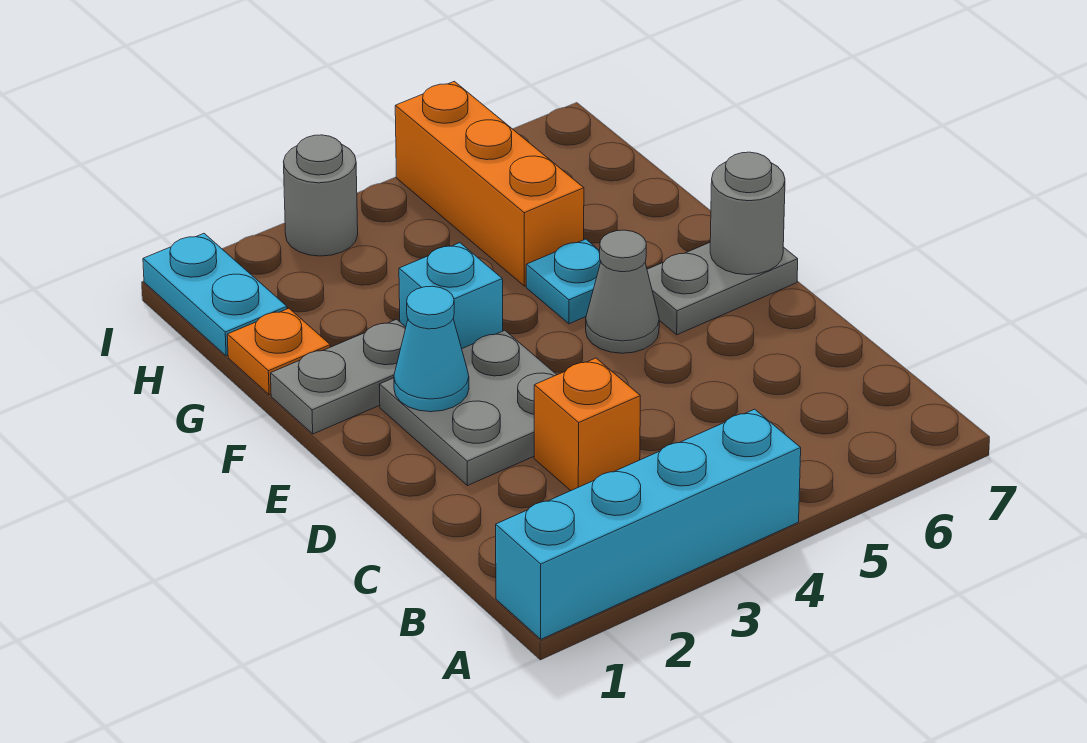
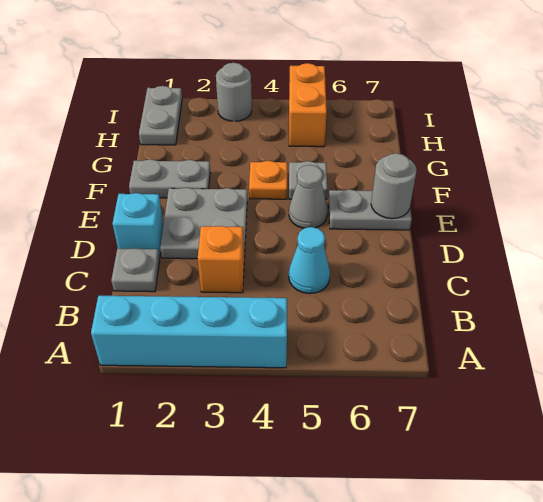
none -> grey 1x1 plate [111,249,160,292]
cyan 1x1 cone [394,286,469,412] -> cyan 1x1 cone moved to [289,227,330,293]
cyan 1x1 brick [399,243,503,348] -> cyan 1x1 brick moved to [113,193,164,258]
cyan 1x1 plate [526,239,601,324] -> grey 1x1 plate [289,161,327,200]
orange 1x1 plate [227,308,330,395] -> orange 1x1 plate moved to [249,161,287,199]
orange 1x3 brick [395,81,584,286] -> orange 1x2 brick [289,63,327,147]
cyan 1x2 plate [143,234,287,356] -> grey 1x2 plate [139,86,182,145]

